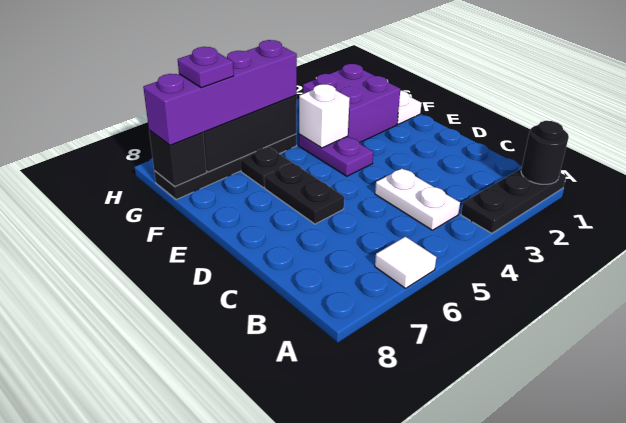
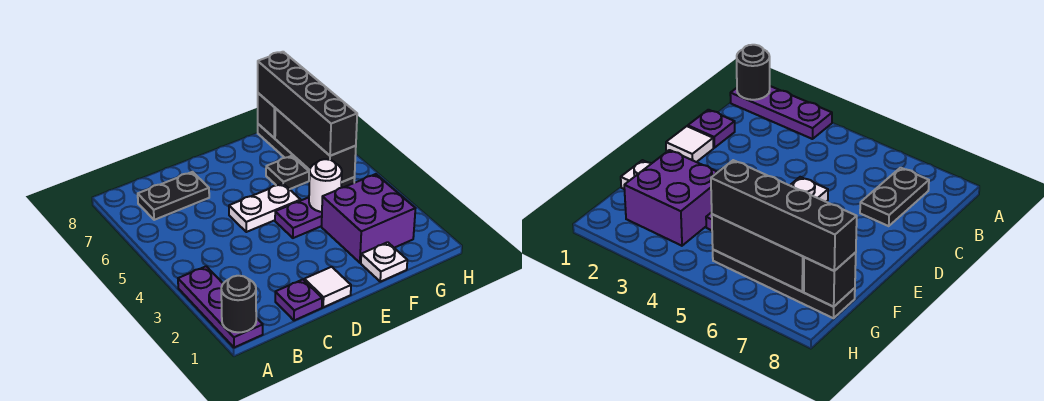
black 1x3 plate [461,168,566,233] -> purple 1x3 plate [178,266,263,348]
white 1x1 tile [375,237,436,288] -> white 1x1 tile moved to [304,267,351,307]
white 1x2 plate [375,169,460,230] -> white 1x2 plate moved to [229,183,301,232]
black 1x2 plate [264,163,344,224] -> black 1x2 plate moved to [138,172,209,220]
white 1x1 brick [299,84,350,148] -> white 1x1 round brick [309,159,342,212]
purple 1x4 brick [143,40,297,145] -> black 1x4 brick [258,52,357,156]
purple 1x1 plate [178,47,234,88] -> purple 1x1 plate moved to [275,280,322,320]

